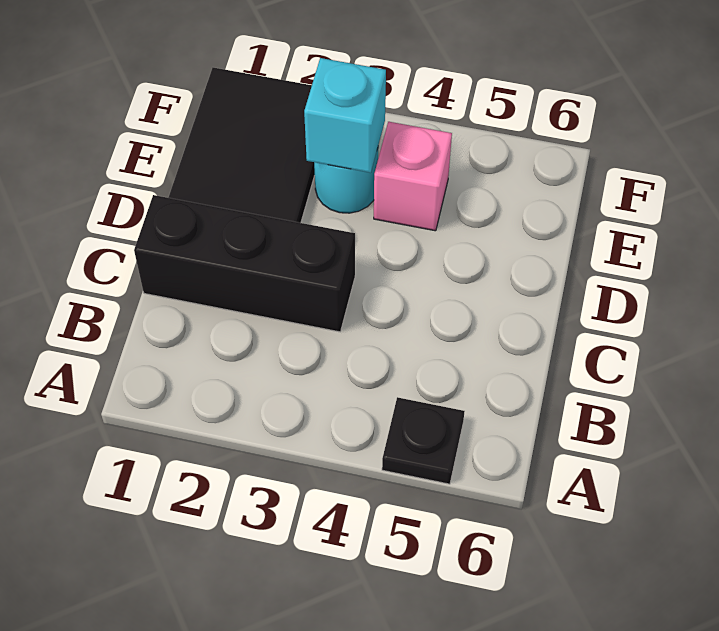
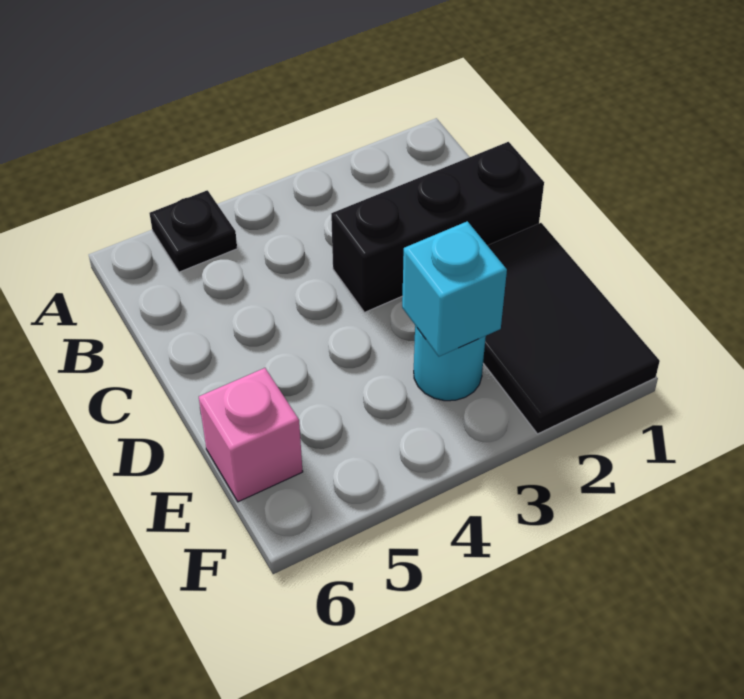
pink 1x1 brick [374,122,452,231] -> pink 1x1 brick moved to [199,368,303,502]

